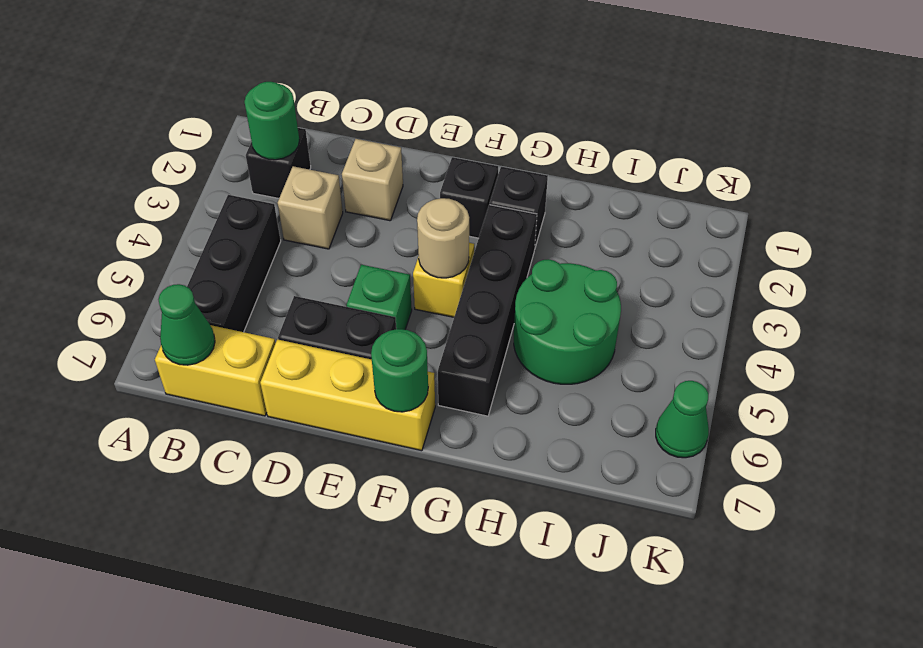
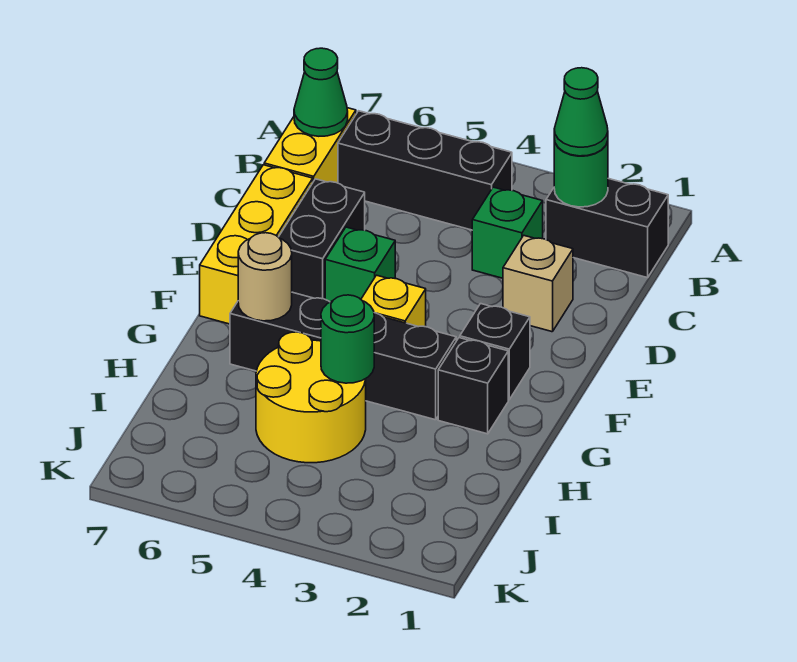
black 1x1 brick [246,128,311,198] -> black 1x2 brick [546,179,668,278]
tan 1x1 brick [278,166,343,249] -> green 1x1 brick [472,187,543,278]
tan 1x1 round brick [417,198,469,278] -> tan 1x1 round brick moved to [238,233,292,321]
green 1x1 round brick [371,329,428,412] -> green 1x1 round brick moved to [321,295,374,383]
green 2x2 round brick [514,259,621,384] -> yellow 2x2 round brick [256,332,366,463]
green 1x1 cone [656,381,709,458] -> green 1x1 cone moved to [554,68,608,156]

